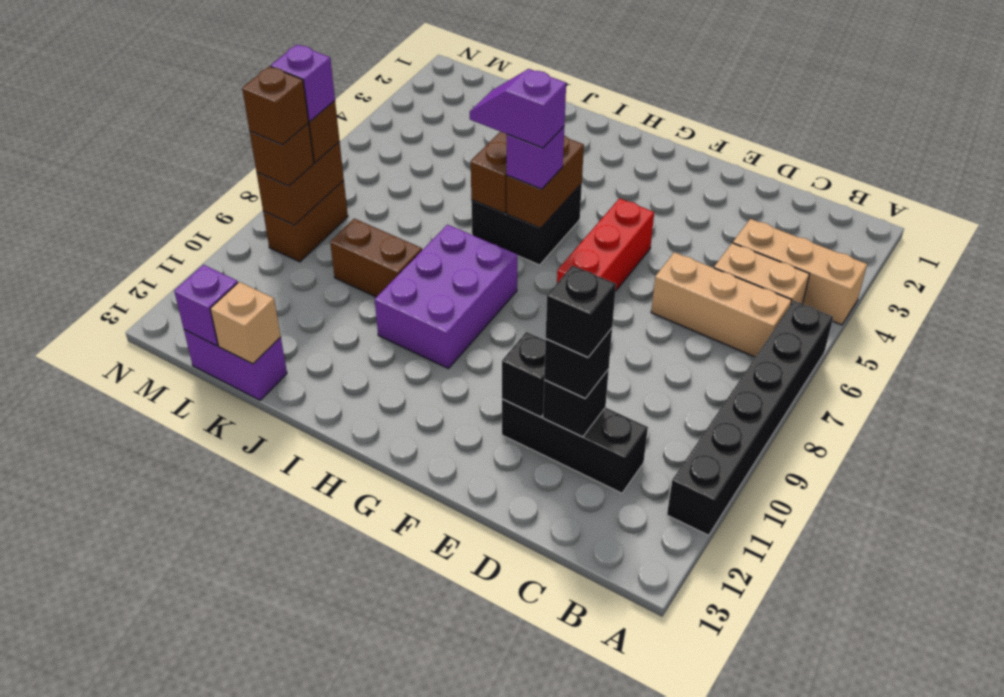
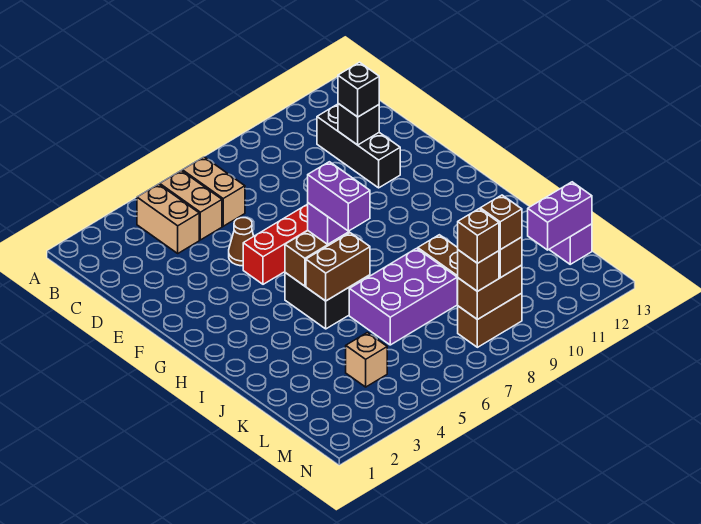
tan 1x3 brick [733,219,867,325] -> tan 1x2 brick [137,184,199,253]
black 1x6 brick [667,301,833,535] -> none
tan 1x3 brick [651,252,792,357] -> tan 1x2 brick [182,157,245,226]
black 1x1 brick [546,265,616,357] -> none
none -> brown 1x1 cone [229,218,254,266]
black 1x1 brick [502,332,545,417] -> none
purple 1x2 slope [470,69,566,148] -> purple 1x2 brick [308,162,370,231]
purple 2x3 brick [375,225,518,369] -> purple 2x3 brick moved to [349,248,457,345]
tan 1x1 brick [210,282,281,364] -> tan 1x1 brick moved to [346,333,387,387]
purple 1x1 brick [174,265,238,346] -> purple 1x2 brick [528,182,592,250]
purple 1x1 brick [271,45,335,122] -> brown 1x1 brick [458,209,499,263]

